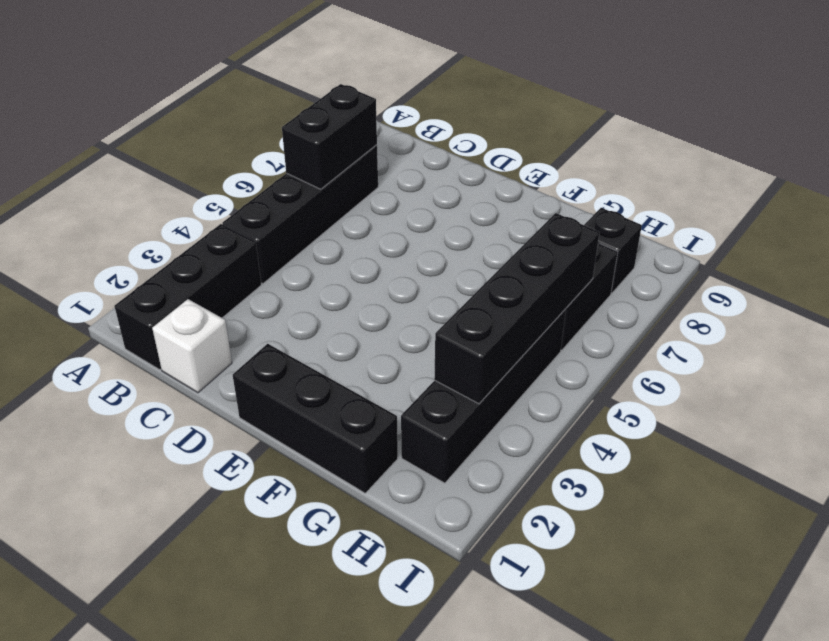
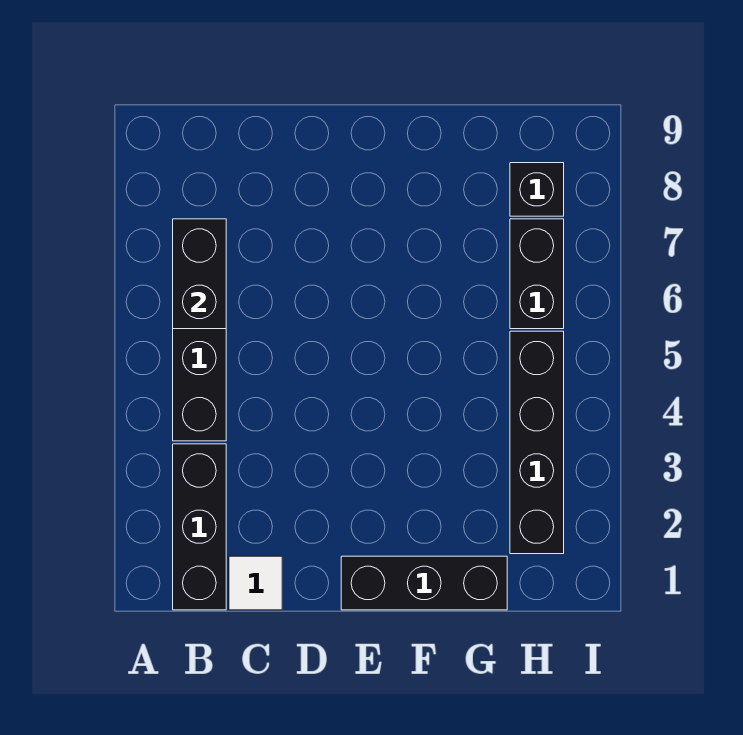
white 1x1 brick [152,299,232,393] -> white 1x1 tile [229,556,282,610]
black 1x4 brick [434,213,599,404] -> none

